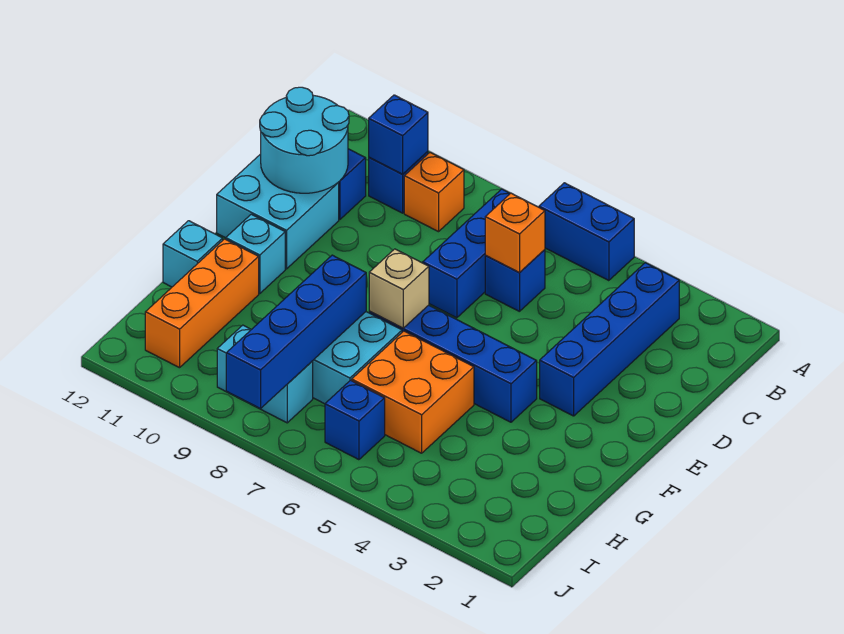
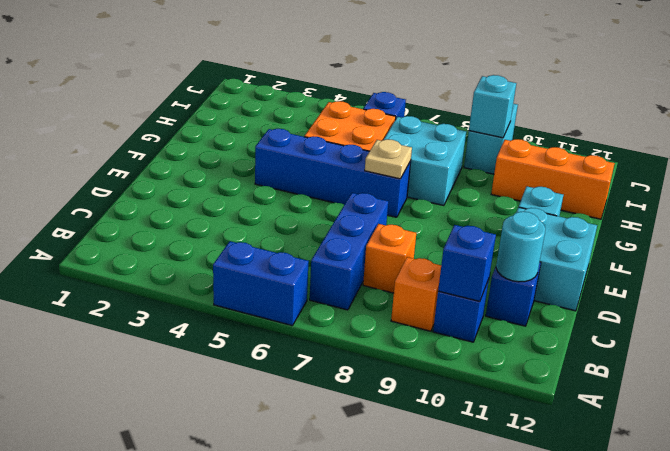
blue 1x4 brick [540,263,679,416] -> none
blue 1x1 brick [485,250,545,312] -> none
orange 1x1 brick [485,193,545,273] -> orange 1x1 brick moved to [363,224,416,293]
cyan 2x2 round brick [260,87,349,193] -> cyan 1x1 round brick [496,212,545,282]
tan 1x1 brick [369,249,429,328] -> tan 1x1 plate [365,139,412,179]
blue 1x4 brick [226,255,366,409] -> none
orange 1x3 brick [145,239,259,368] -> orange 1x3 brick turned to [491,139,615,219]
cyan 1x1 brick [163,221,223,287] -> cyan 1x1 brick moved to [469,75,516,138]
cyan 1x2 brick [217,325,313,423] -> cyan 1x2 brick turned to [464,104,518,174]

